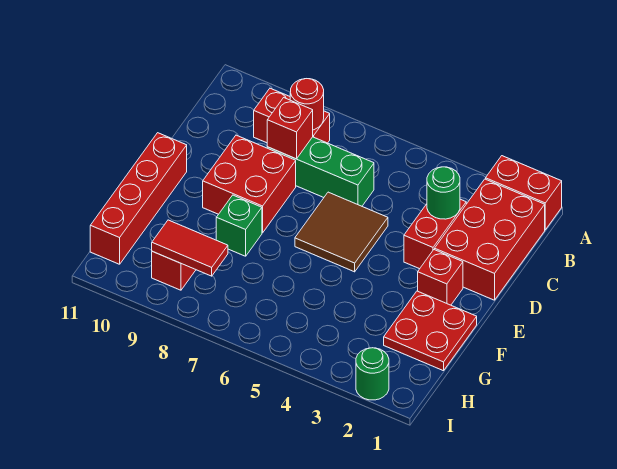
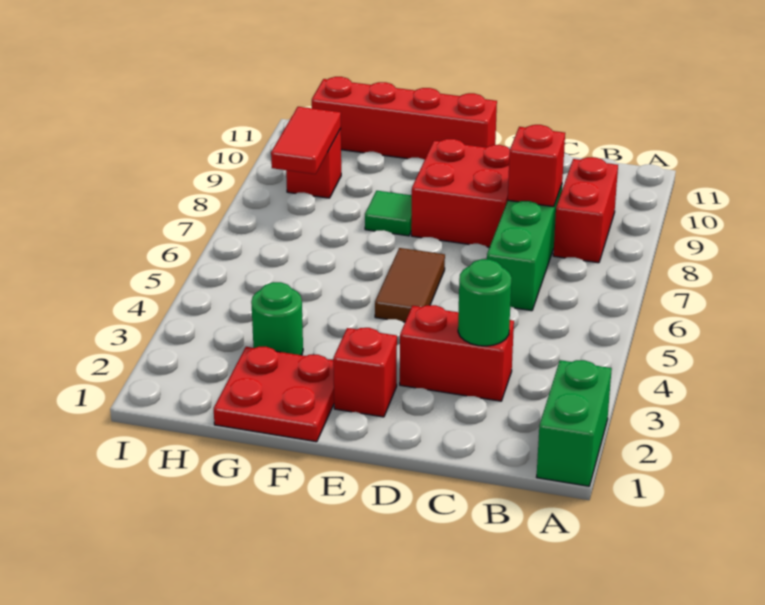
red 1x2 brick [486,156,562,230] -> green 1x2 brick [537,360,612,486]
red 2x3 brick [435,179,545,300] -> none
red 1x1 round brick [290,79,324,130] -> none
brown 2x2 tile [295,192,388,272] -> brown 1x2 tile [375,248,445,322]
green 1x1 brick [216,195,262,256] -> green 1x1 tile [365,191,412,236]
green 1x1 round brick [356,348,389,400] -> green 1x1 round brick moved to [251,282,303,355]

